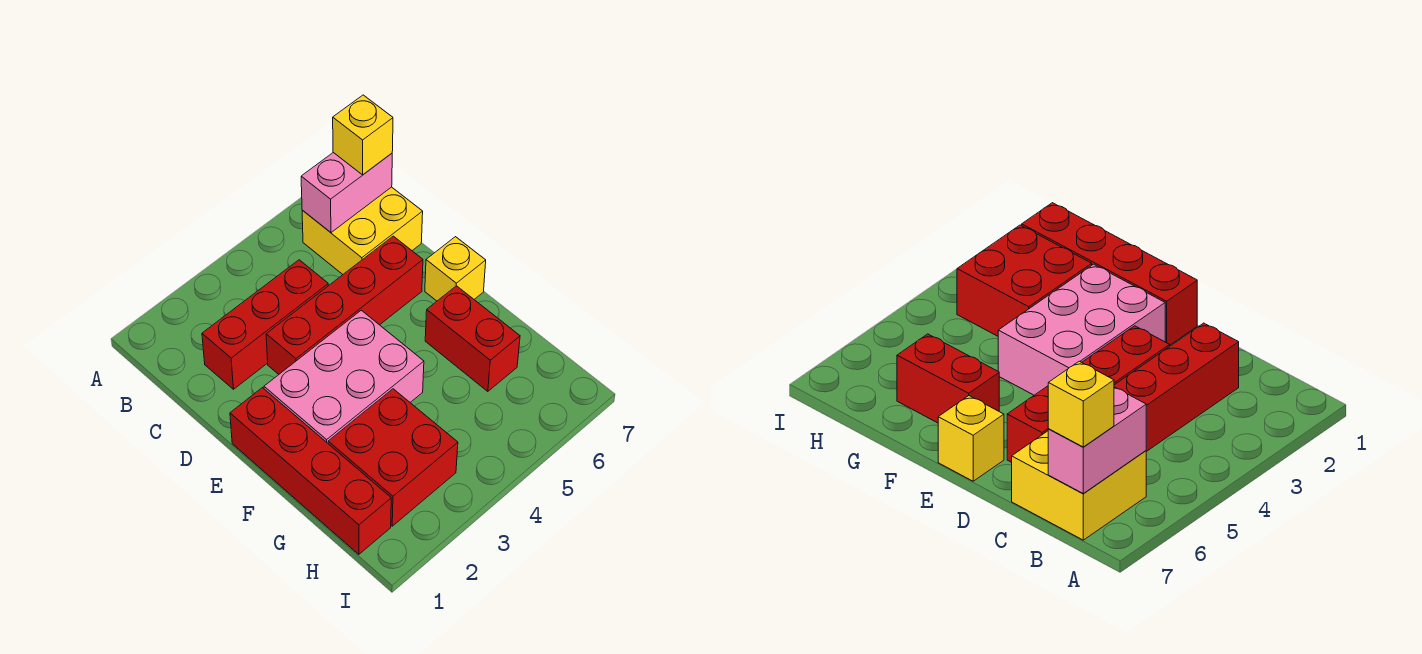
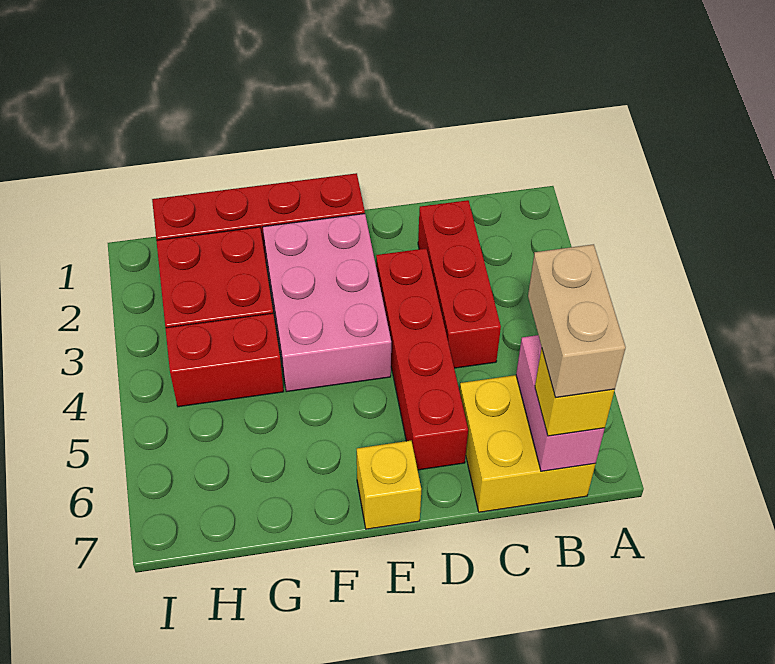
none -> tan 1x2 brick [528,244,626,398]
red 1x2 brick [425,286,520,391] -> red 1x2 brick moved to [165,313,284,407]

